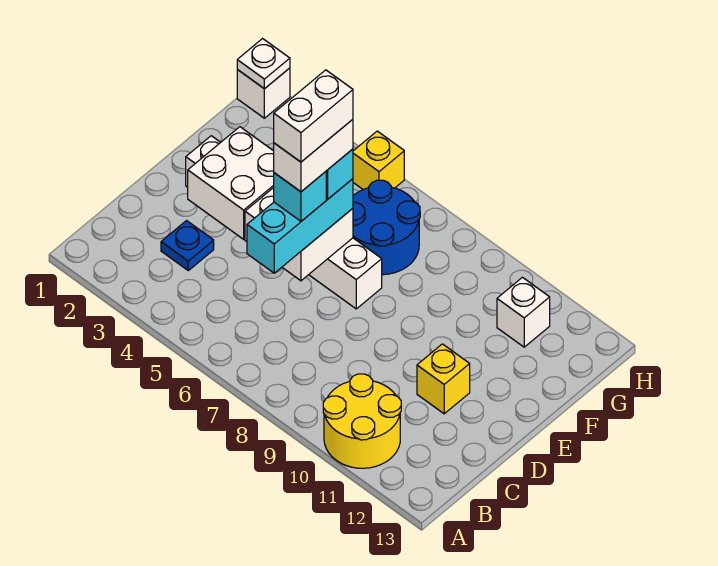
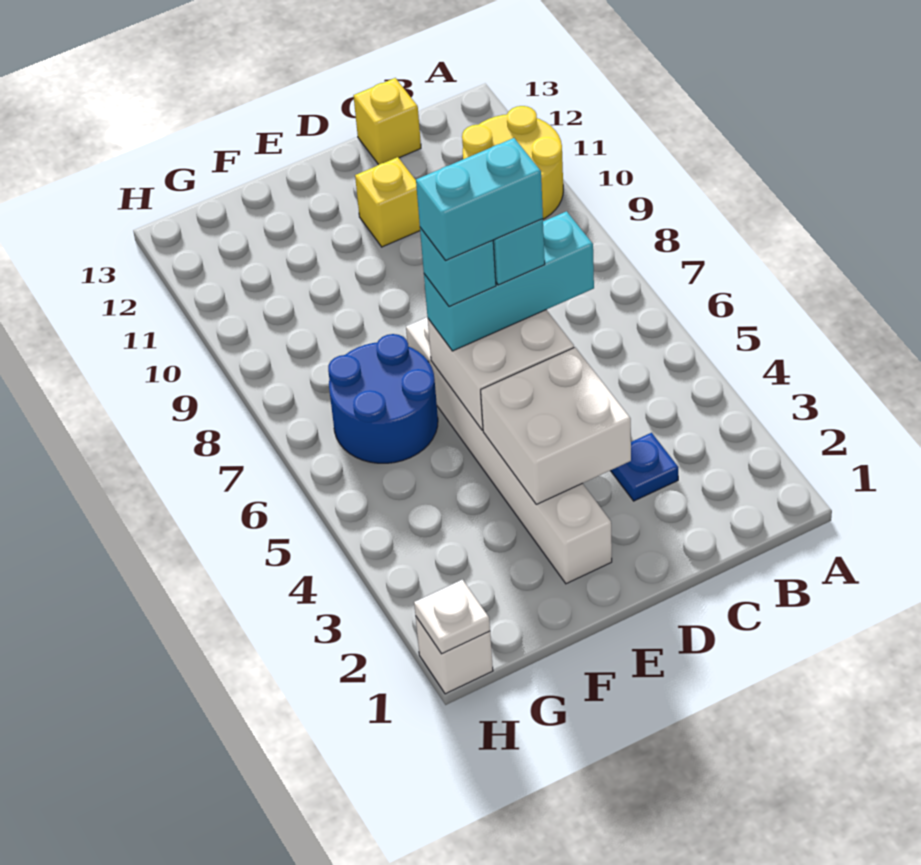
white 1x2 brick [274,119,353,192] -> cyan 1x2 brick [416,138,543,261]
white 1x2 brick [274,70,353,162] -> none
white 1x1 brick [497,277,550,347] -> none
yellow 1x1 brick [353,131,404,189] -> yellow 1x1 brick moved to [353,78,421,165]

